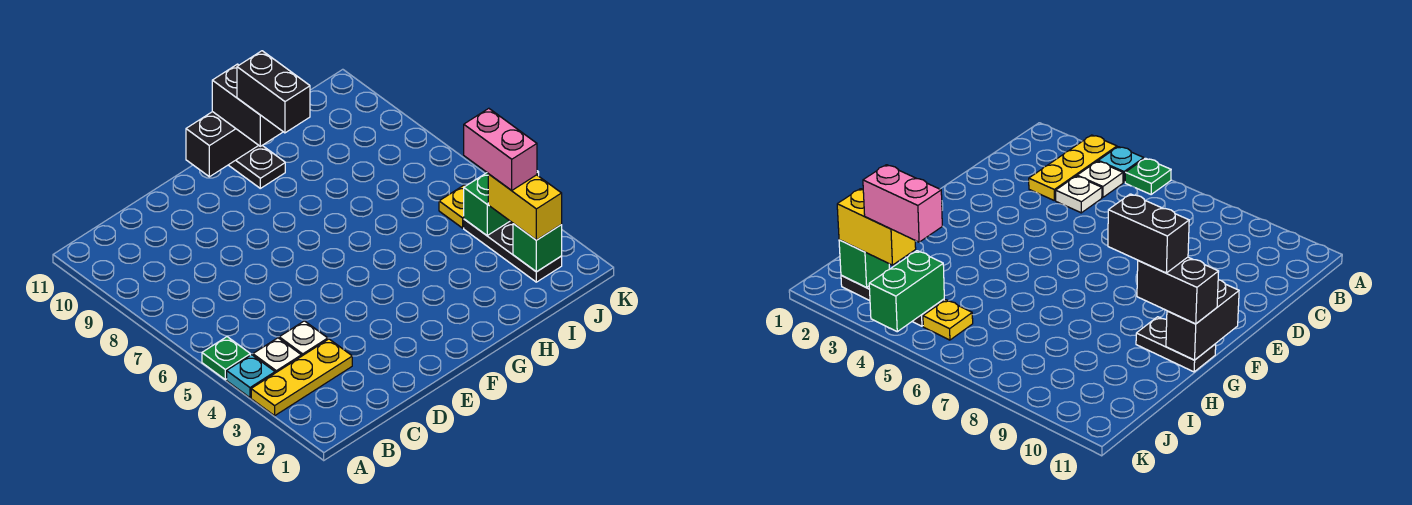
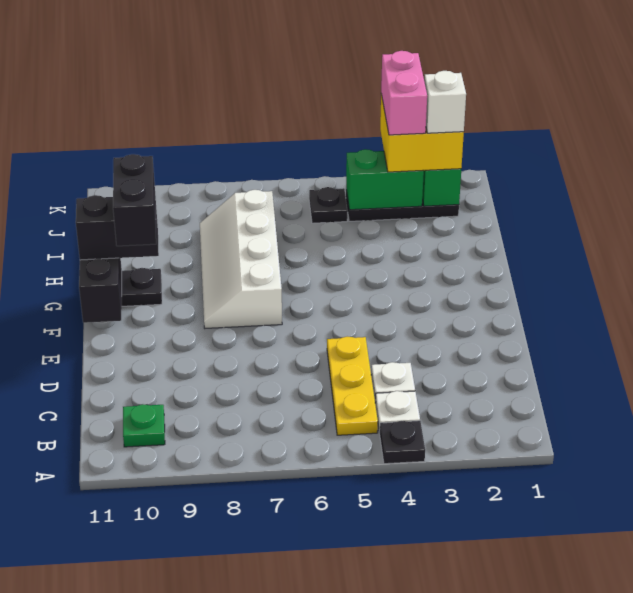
yellow 1x3 plate [251,339,352,416] -> yellow 1x3 plate moved to [327,337,378,435]
cyan 1x1 plate [227,355,275,398] -> black 1x1 plate [379,421,425,464]
green 1x1 plate [202,337,250,380] -> green 1x1 plate moved to [123,404,165,447]
none -> white 2x4 slope [200,190,282,328]
black 1x2 brick [237,51,310,133] -> black 1x2 brick turned to [113,154,156,246]
yellow 1x2 brick [488,174,562,240] -> yellow 2x2 brick [380,94,464,172]
none -> white 1x1 brick [424,71,466,133]
pink 1x2 brick [464,108,537,190] -> pink 1x2 brick turned to [381,51,427,135]
green 1x2 brick [464,171,539,235] -> green 1x2 brick turned to [346,149,424,210]
yellow 1x1 plate [439,185,465,228] -> black 1x1 plate [309,187,348,223]

